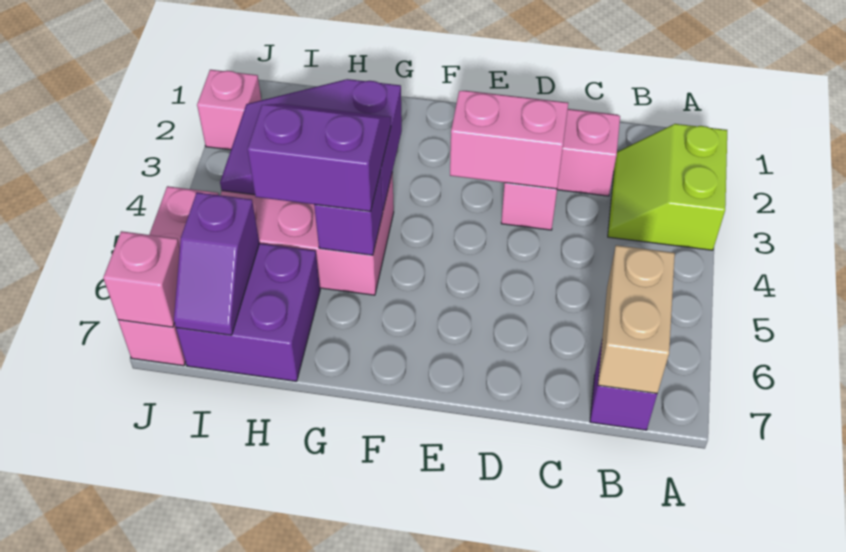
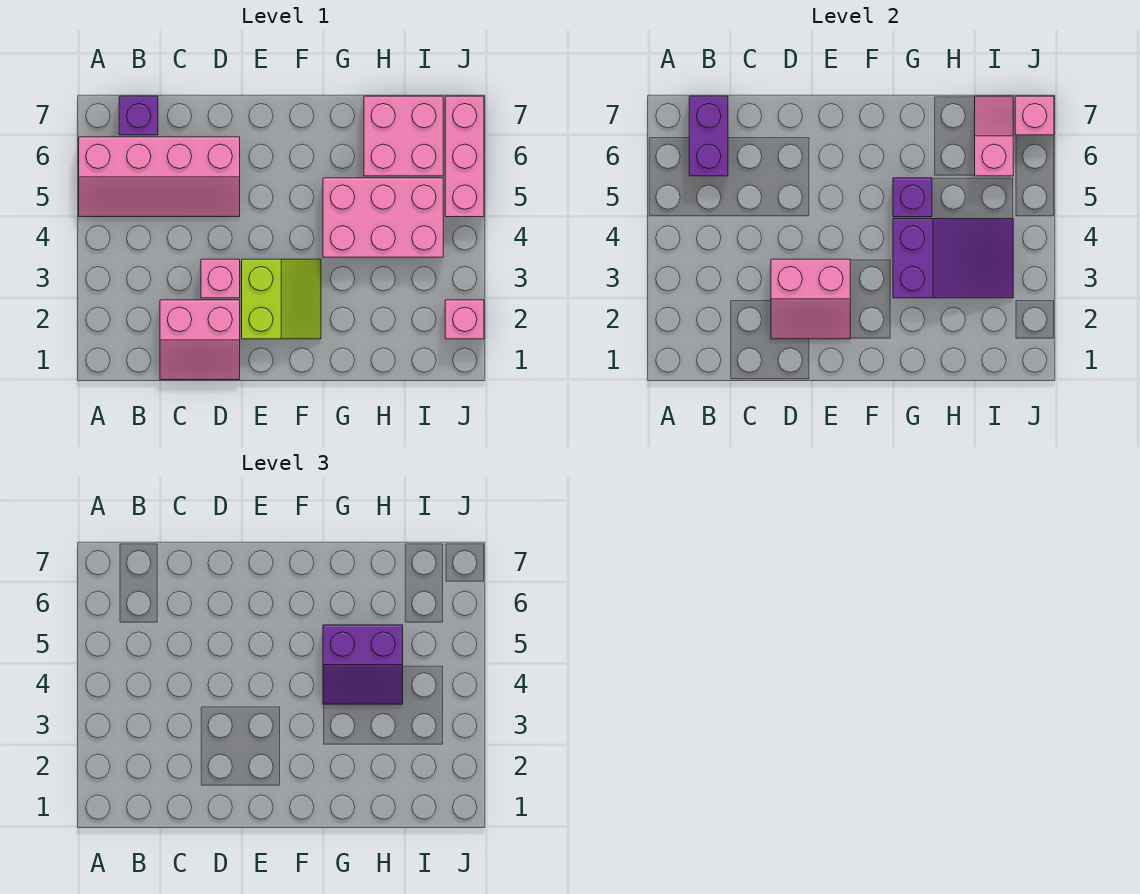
lime 2x2 slope [608,124,727,250] -> lime 2x2 slope moved to [242,259,321,339]
none -> pink 2x4 slope [79,137,240,217]
tan 1x2 brick [598,245,675,393] -> purple 1x2 brick [689,96,728,176]
purple 2x2 brick [176,243,320,381] -> pink 2x2 brick [364,96,443,176]
purple 1x2 slope [174,192,259,335] -> pink 1x2 slope [975,96,1013,176]

